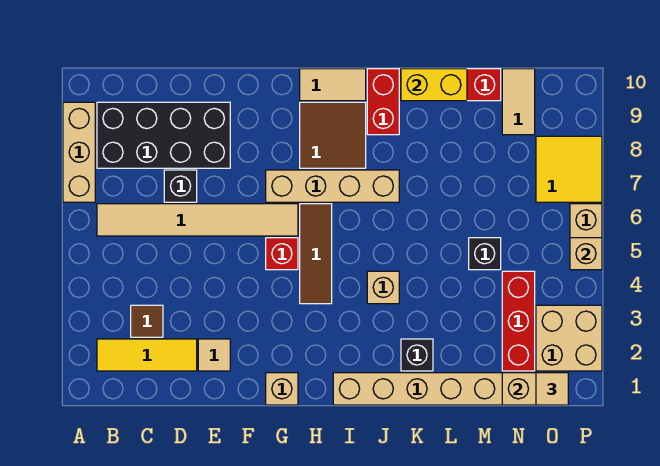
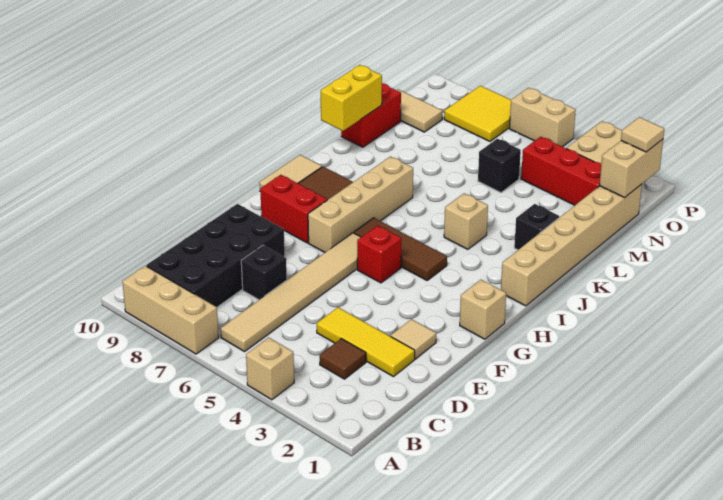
yellow 1x3 tile [97,339,197,371] -> yellow 1x3 tile turned to [317,307,415,377]
red 1x2 brick [367,69,399,135] -> red 1x2 brick moved to [260,175,327,243]
tan 1x1 brick [570,238,602,270] -> tan 1x1 brick moved to [246,338,294,400]

